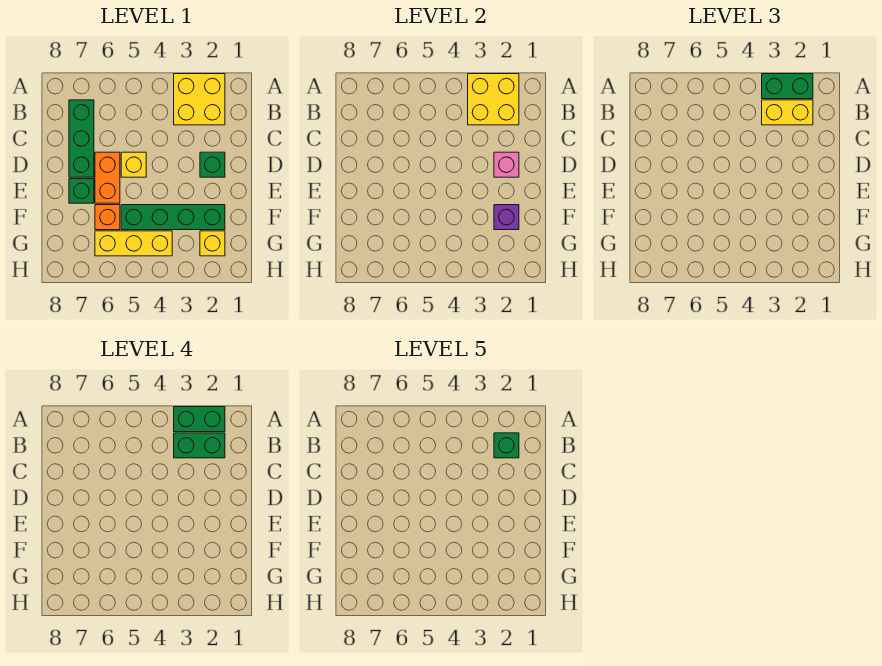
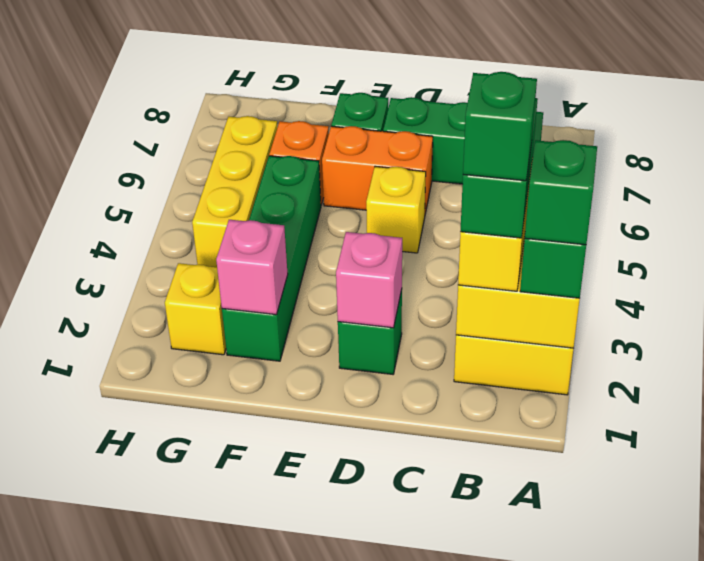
green 1x2 brick [174,407,225,432] -> green 1x1 brick [525,140,597,245]
purple 1x1 brick [494,205,519,230] -> pink 1x1 brick [216,220,288,315]

